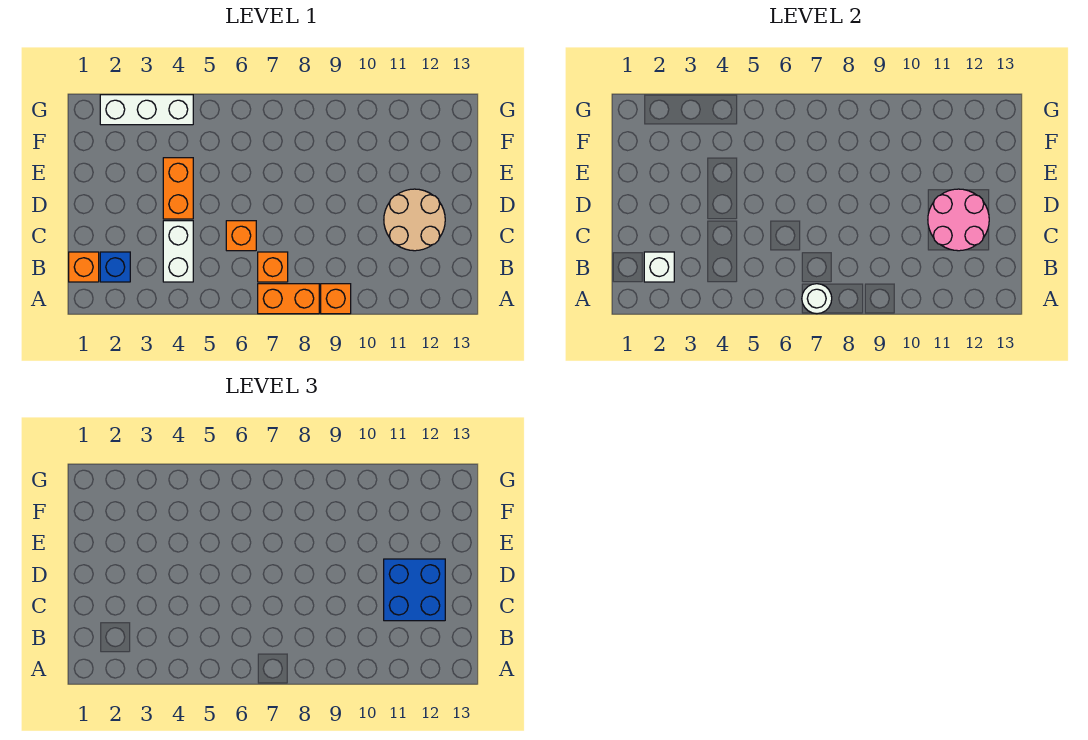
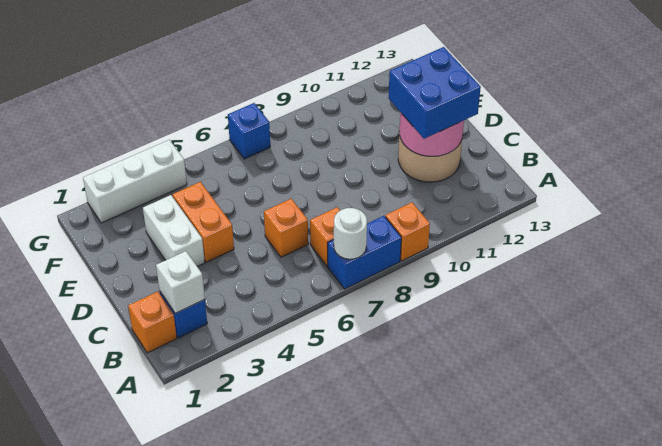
orange 1x2 brick [258,284,319,314] -> blue 1x2 brick [328,216,401,289]
white 1x2 brick [163,221,193,282] -> white 1x2 brick moved to [143,195,205,267]
none -> blue 1x1 brick [228,103,270,159]

